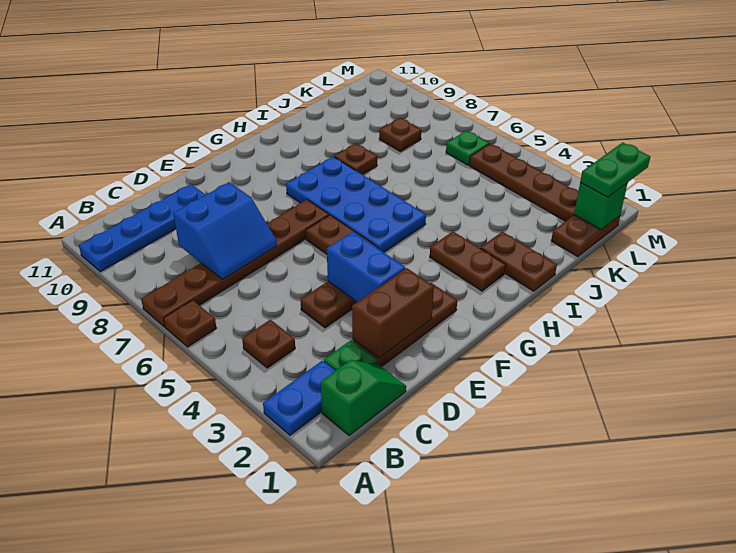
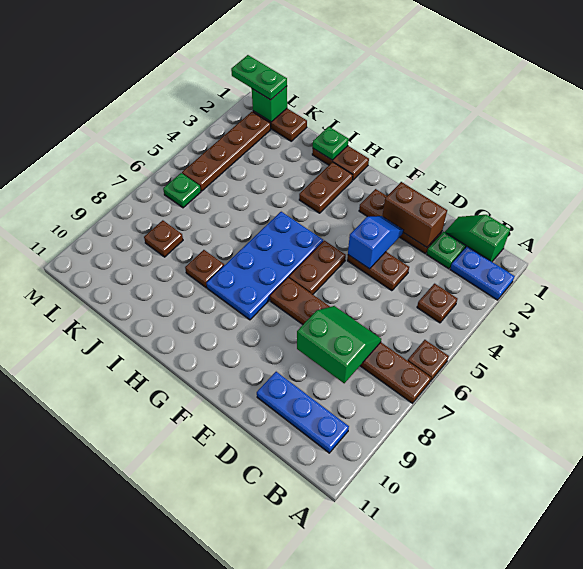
blue 1x4 plate [79,184,205,272] -> blue 1x3 plate [257,372,349,453]
blue 2x2 slope [173,182,277,279] -> green 2x2 slope [297,306,381,383]
blue 1x2 brick [327,232,405,302] -> blue 1x2 slope [348,216,403,269]
brown 1x2 plate [480,232,557,291] -> brown 1x2 plate turned to [312,146,369,180]
none -> green 1x1 plate [313,127,348,160]

